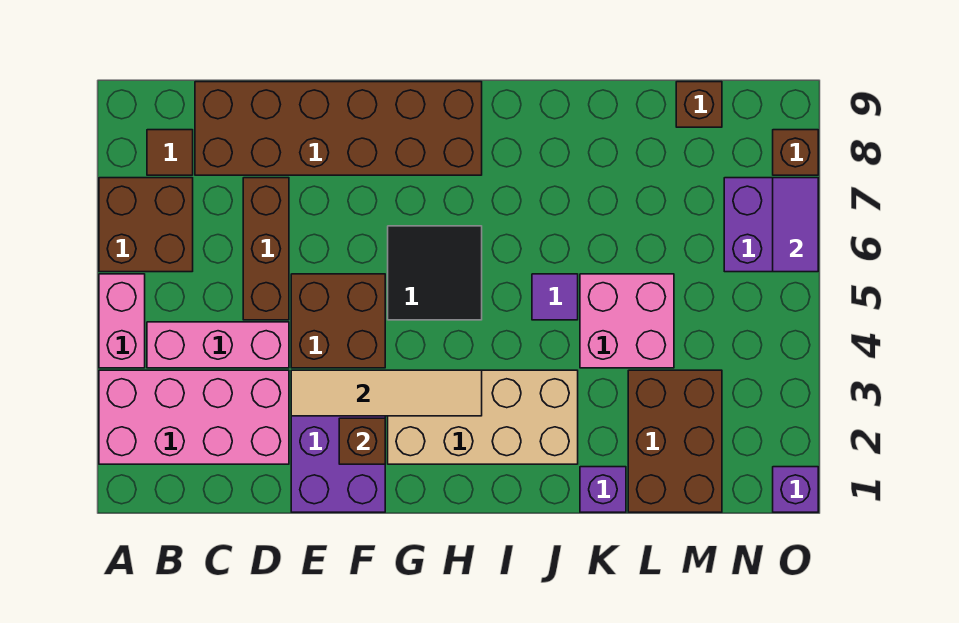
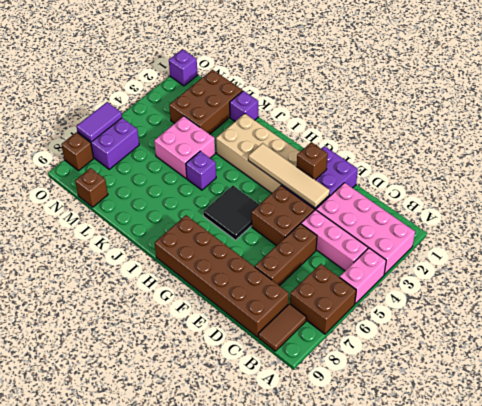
brown 1x1 tile [147,130,193,175] -> brown 1x2 tile [258,304,306,351]
purple 1x1 tile [532,274,578,320] -> purple 1x1 brick [186,151,216,190]

